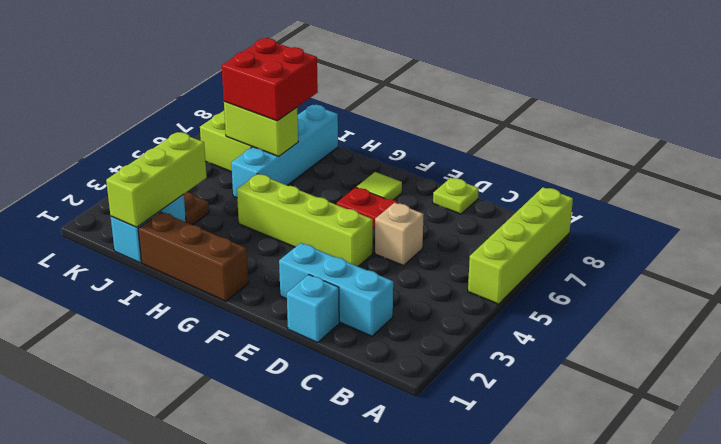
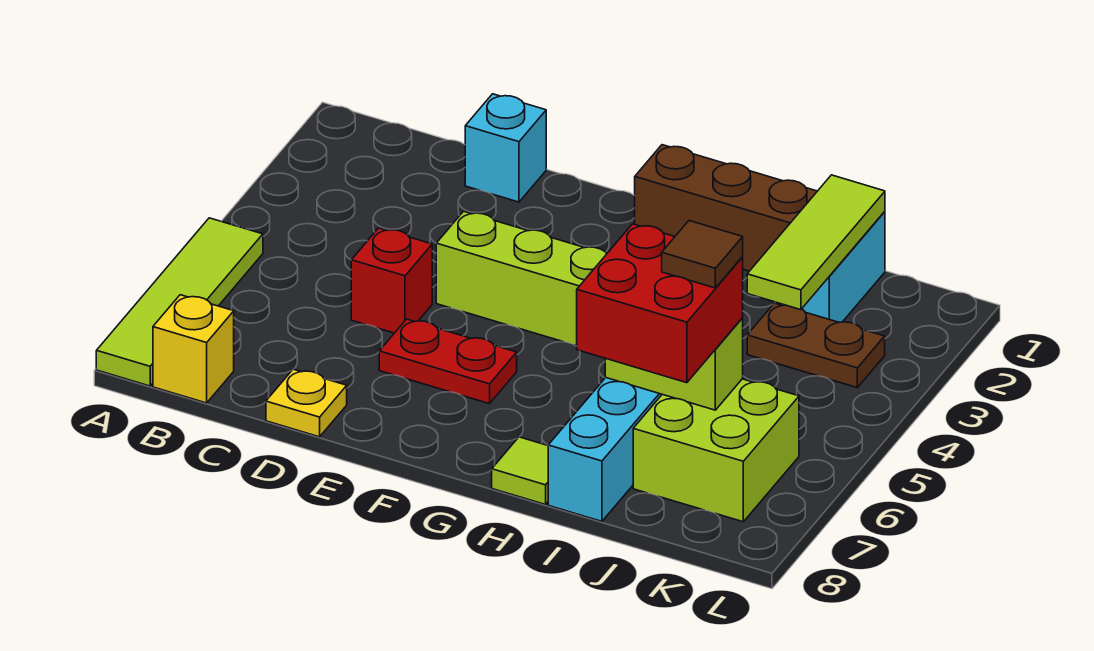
lime 1x4 brick [468,187,573,304] -> lime 1x4 tile [96,218,263,386]
none -> yellow 1x1 brick [153,295,234,403]
cyan 1x3 brick [279,243,393,336] -> none
tan 1x1 brick [375,203,424,265] -> red 1x1 brick [351,228,432,333]
lime 1x1 plate [433,178,479,214] -> yellow 1x1 plate [266,369,347,437]
lime 1x1 tile [357,172,402,200] -> lime 1x1 tile moved to [492,437,548,505]
lime 1x3 brick [106,132,207,227] -> lime 1x3 tile [747,175,885,310]
none -> brown 1x1 tile [662,221,743,288]

